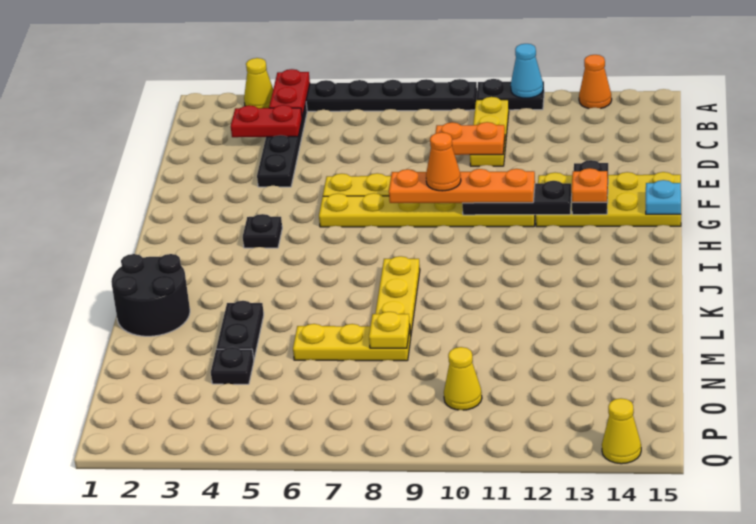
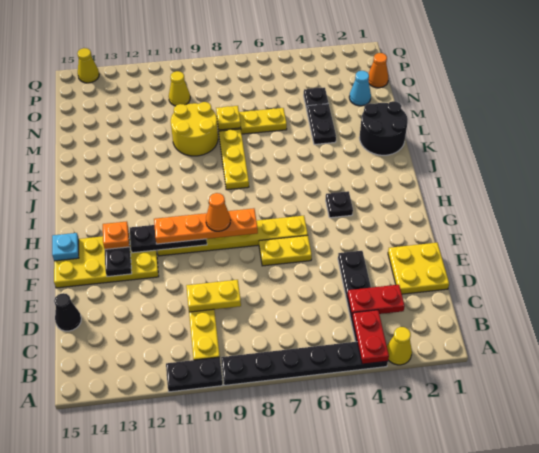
cyan 1x1 cone [511,44,543,98] -> cyan 1x1 cone moved to [349,71,371,106]
orange 1x1 cone [579,55,612,109] -> orange 1x1 cone moved to [368,53,388,88]
none -> yellow 2x2 plate [388,243,449,294]
orange 1x2 plate [436,122,505,155] -> yellow 1x2 plate [186,280,241,312]
none -> black 1x1 cone [54,293,81,331]
none -> yellow 2x2 round brick [171,102,218,156]

